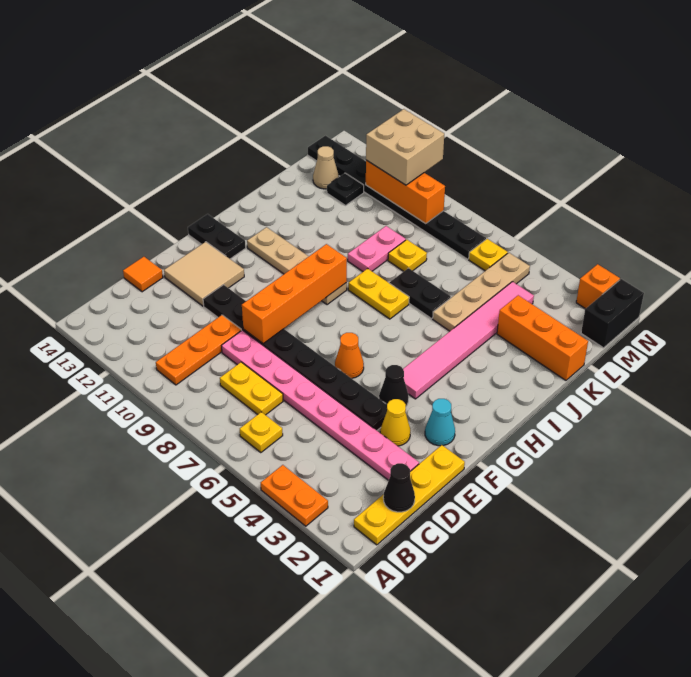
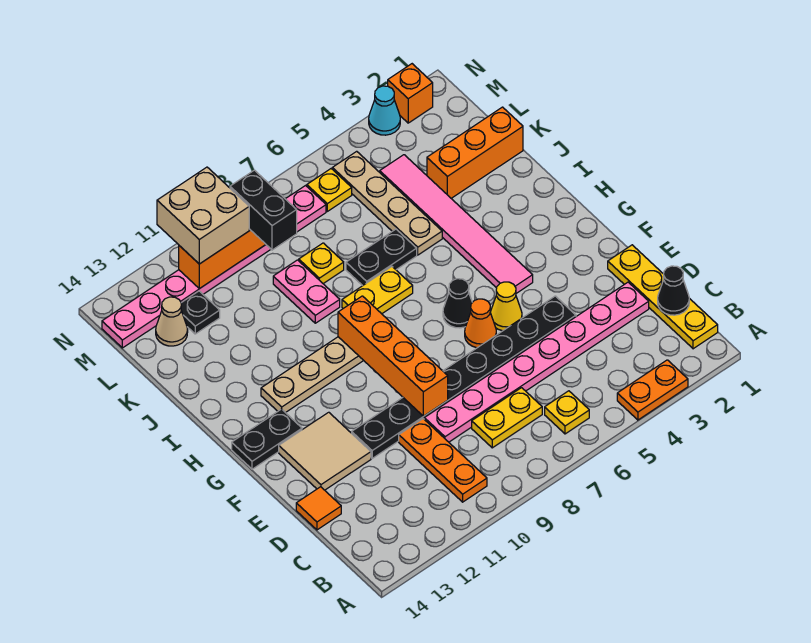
yellow 1x1 cone [380,399,410,446] -> yellow 1x1 cone moved to [491,282,522,331]
cyan 1x1 cone [425,399,455,446] -> cyan 1x1 cone moved to [369,86,400,135]
black 1x1 cone [379,365,409,406] -> black 1x1 cone moved to [443,279,472,328]
black 1x2 brick [581,279,644,348] -> black 1x2 brick moved to [230,170,297,250]
black 1x8 plate [308,136,486,259] -> pink 1x8 plate [102,186,326,348]

